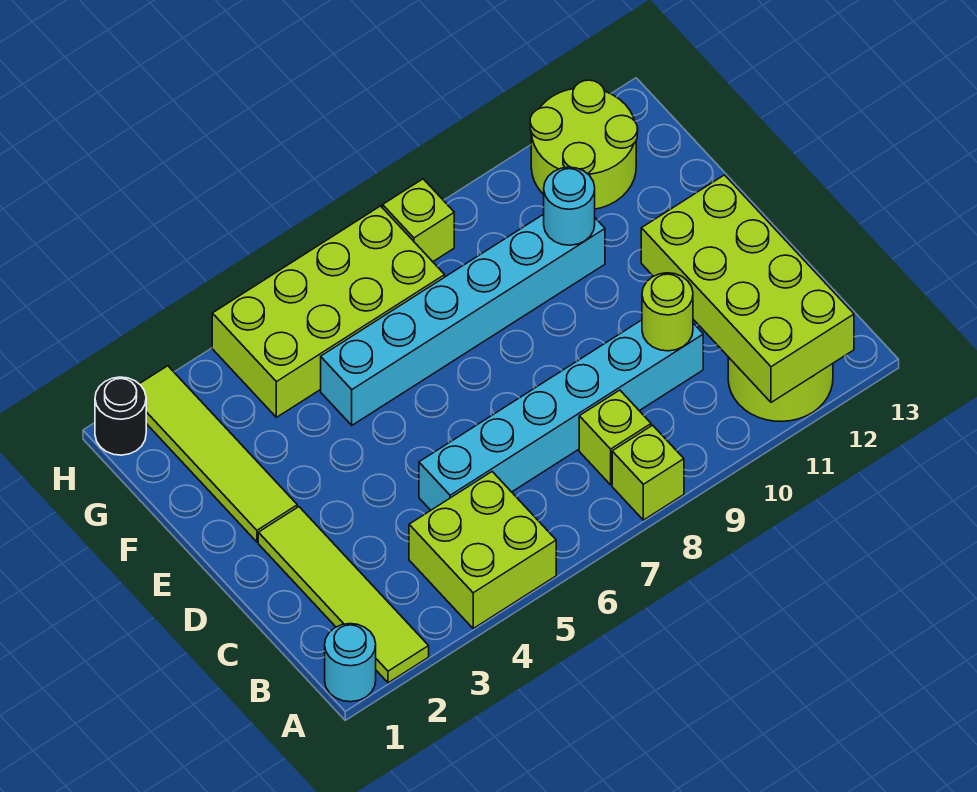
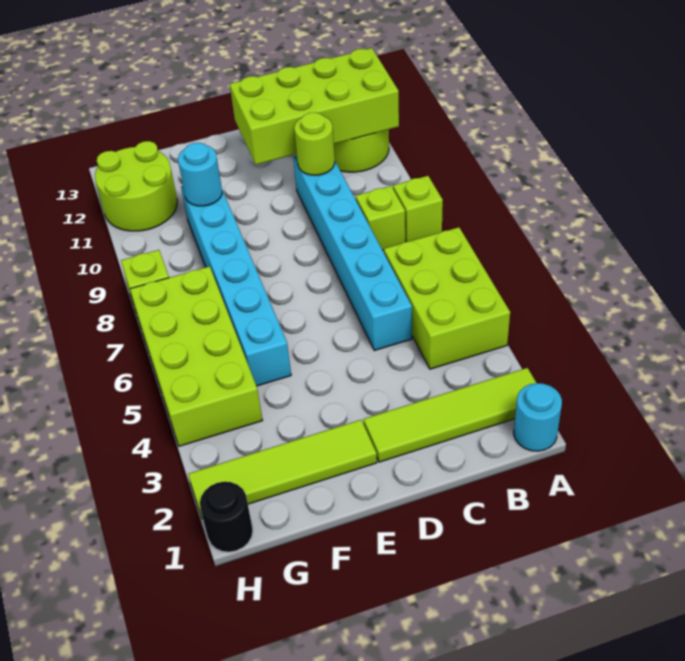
lime 2x2 brick [409,472,556,628] -> lime 2x3 brick [384,227,510,369]

